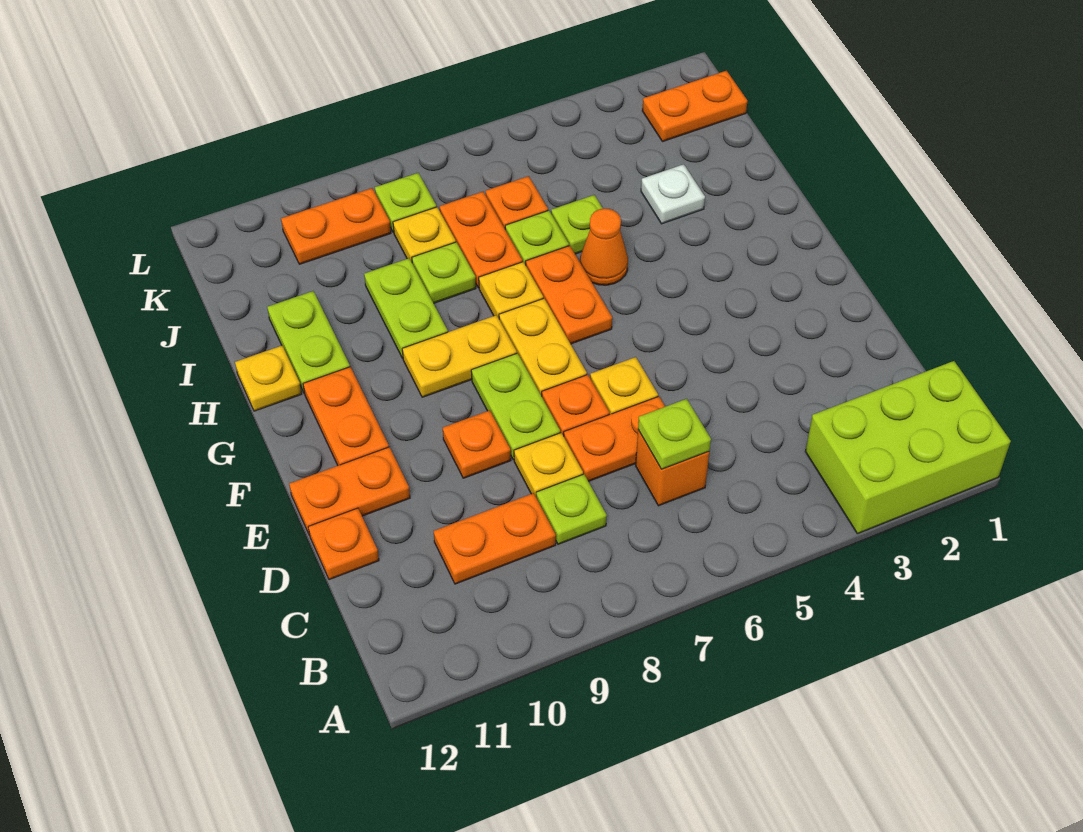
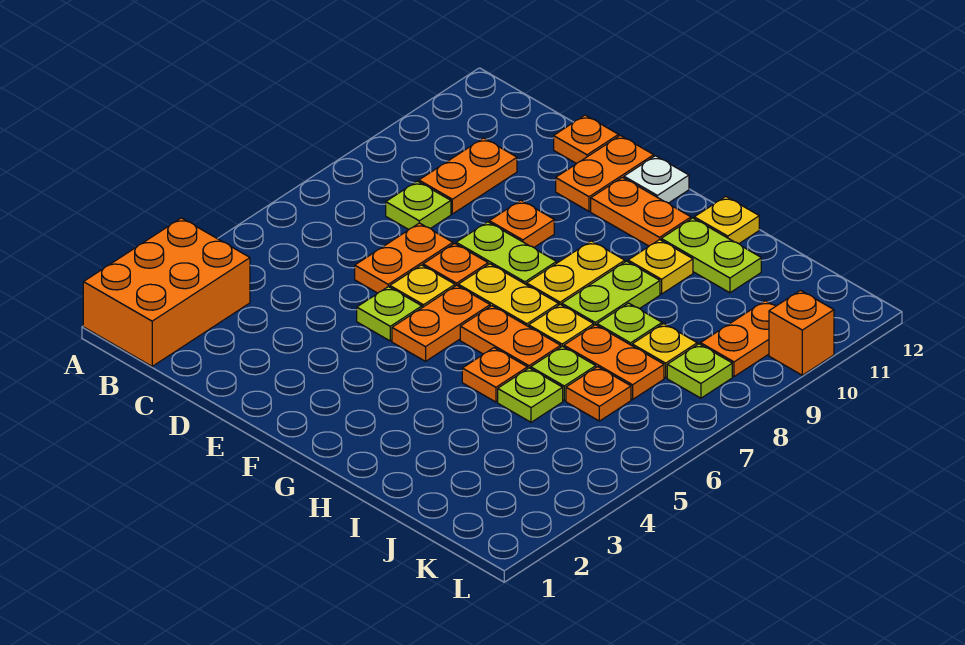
lime 2x3 brick [805,361,1011,534] -> orange 2x3 brick [83,218,250,366]
orange 1x1 brick [636,430,709,506] -> orange 1x1 brick moved to [769,290,834,375]
lime 1x1 plate [638,399,711,469] -> lime 1x1 plate moved to [357,287,422,341]
yellow 1x1 plate [514,433,583,496] -> yellow 1x1 plate moved to [628,240,693,294]
orange 1x1 cone [580,208,628,285] -> orange 1x1 plate [462,348,527,402]
lime 1x2 plate [364,258,448,358] -> lime 1x2 plate turned to [562,261,660,325]
white 1x1 plate [641,164,705,224] -> white 1x1 plate moved to [624,156,689,203]
orange 1x2 plate [642,71,747,142] -> orange 1x2 plate moved to [392,285,490,361]

